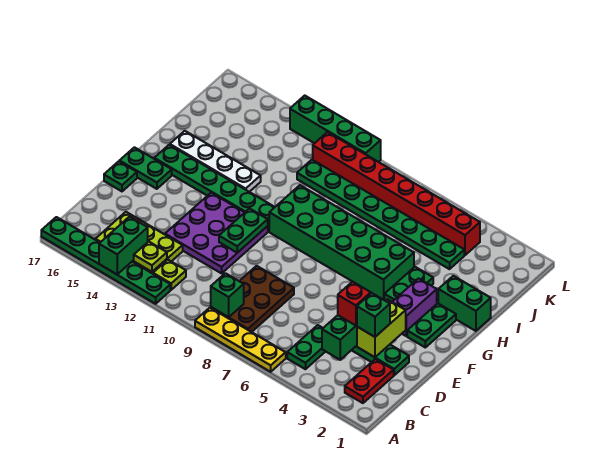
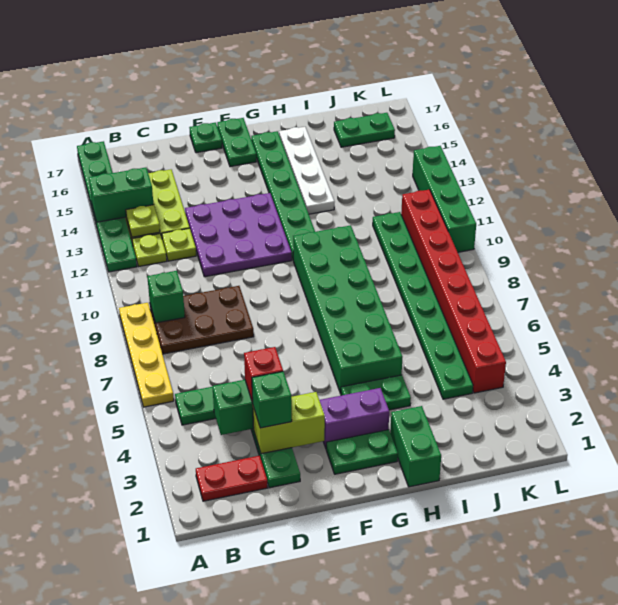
none -> lime 1x1 plate [162,228,196,261]
green 1x2 plate [219,209,268,253] -> green 1x2 plate moved to [334,113,395,147]

